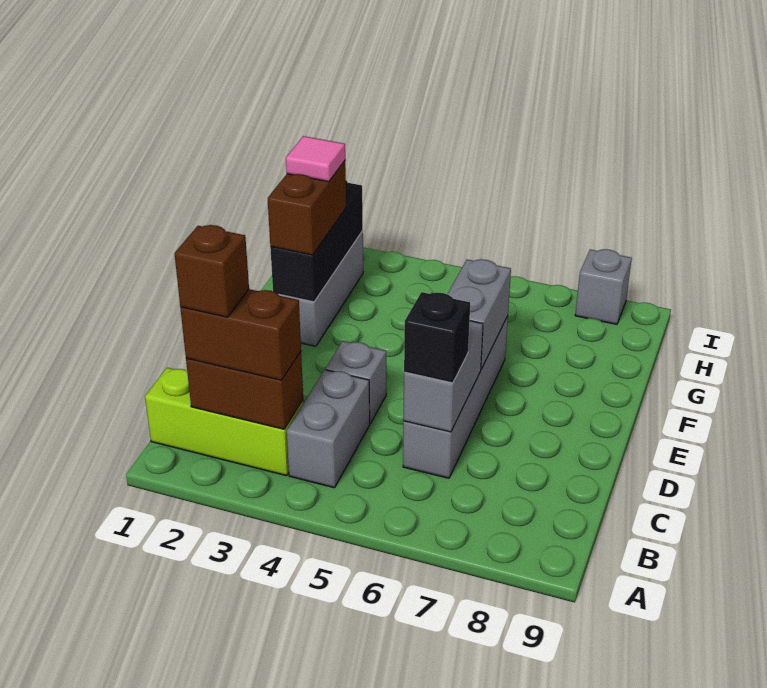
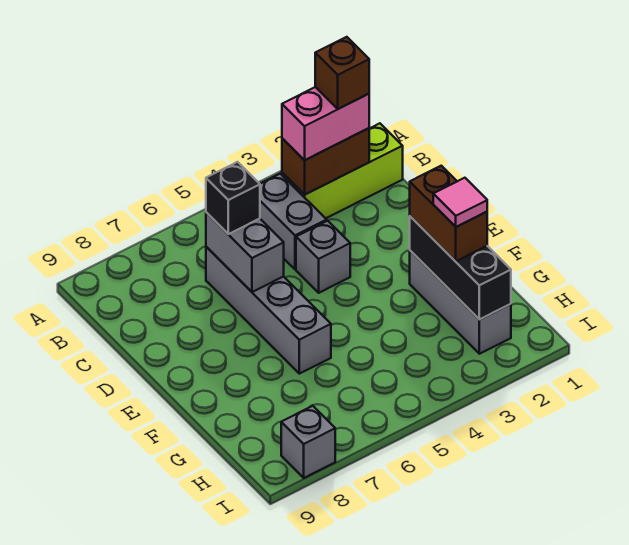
brown 1x2 brick [180,289,301,380] -> pink 1x2 brick [282,87,369,160]
grey 1x2 brick [448,259,511,369] -> none

